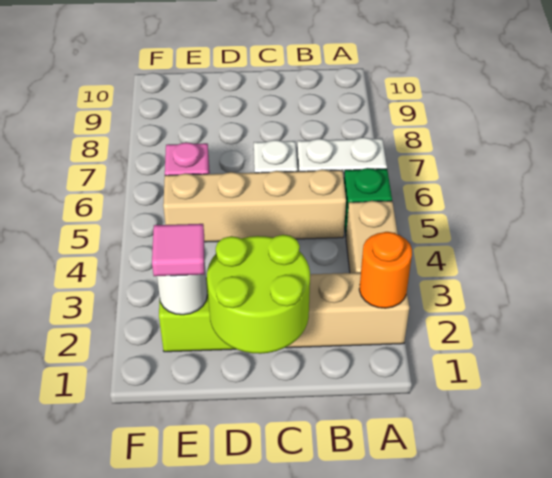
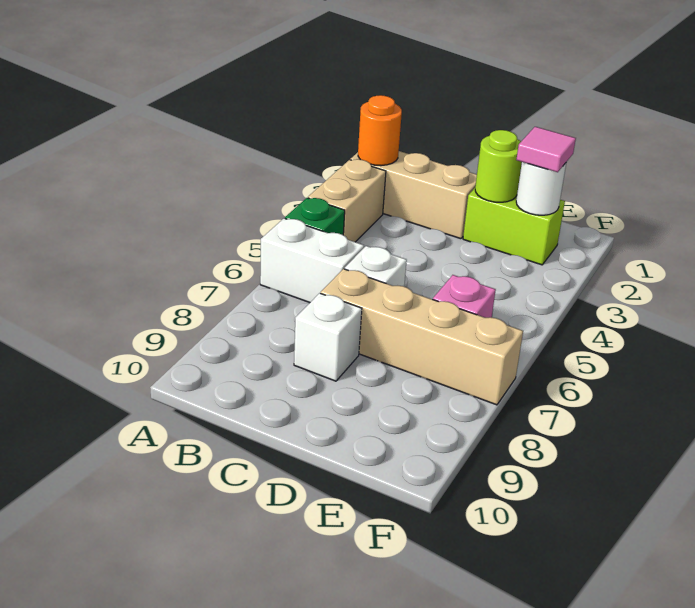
tan 1x4 brick [163,169,346,242] -> tan 1x4 brick moved to [321,269,523,405]
lime 2x2 round brick [207,235,310,354] -> lime 1x1 round brick [475,130,522,202]
none -> white 1x1 brick [294,293,362,381]

